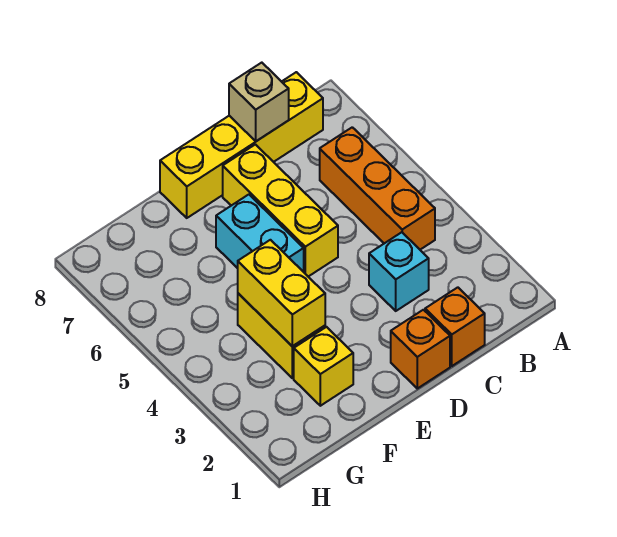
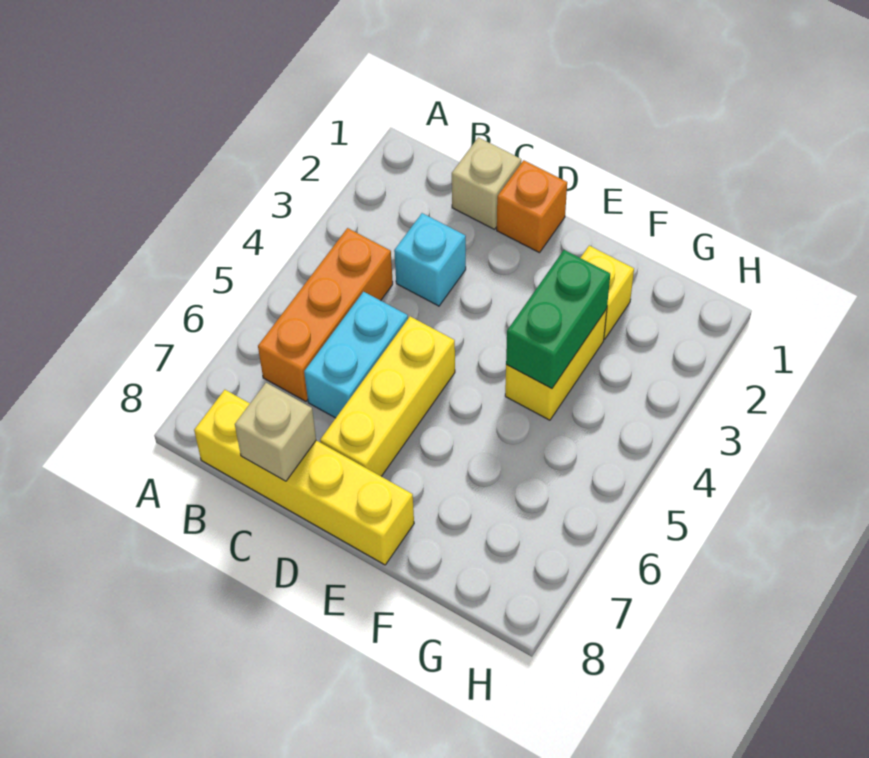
orange 1x1 brick [425,287,485,366] -> tan 1x1 brick [452,137,521,229]
cyan 1x2 brick [216,195,304,272] -> cyan 1x2 brick moved to [304,292,408,418]
yellow 1x2 brick [238,240,325,346] -> green 1x2 brick [506,250,610,389]

